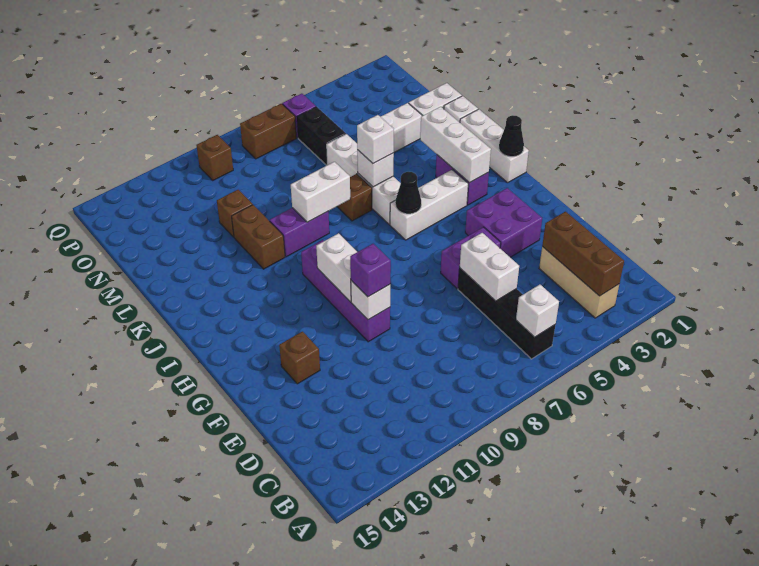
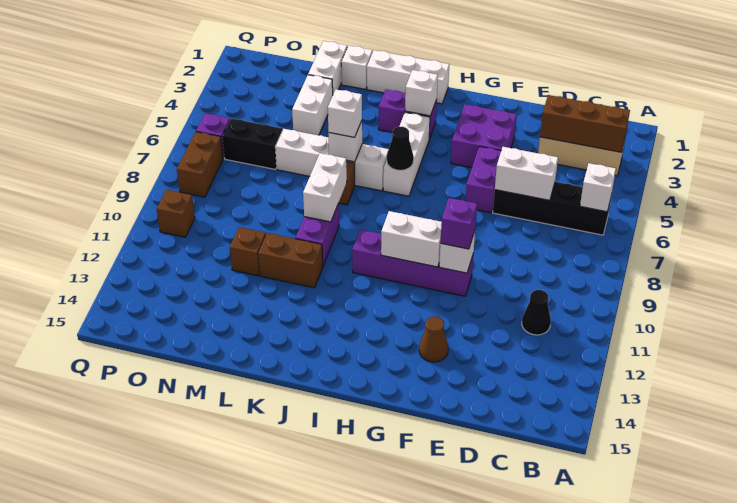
brown 1x1 brick [279,331,320,384] -> brown 1x1 cone [419,317,448,362]
black 1x1 cone [499,115,524,157] -> black 1x1 cone moved to [522,290,551,335]
white 1x3 brick [420,107,491,183] -> white 1x1 brick [405,70,438,116]

